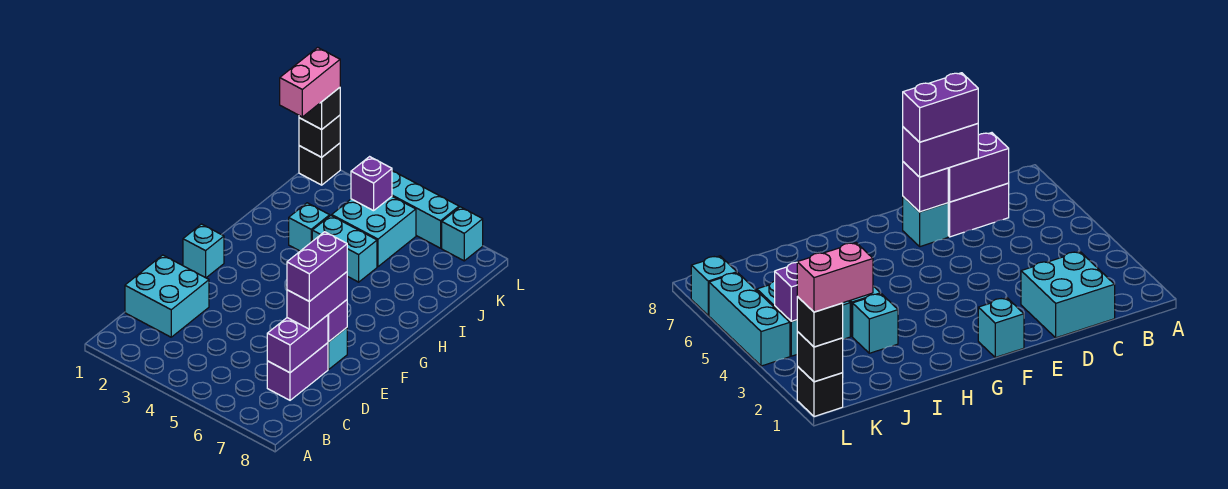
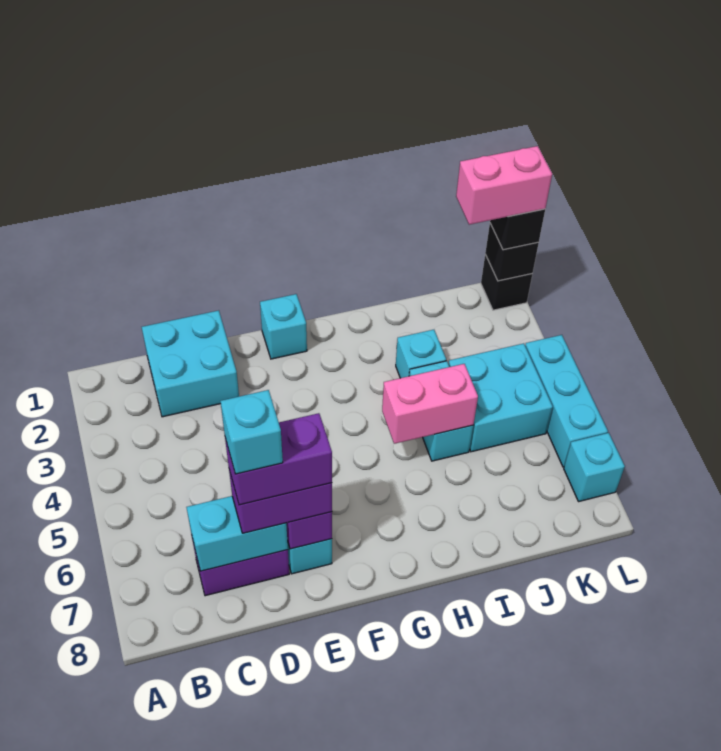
purple 1x2 brick [267,315,328,373] -> cyan 1x2 brick [186,496,288,571]
none -> cyan 1x1 brick [220,390,283,474]
none -> pink 1x2 brick [382,364,478,444]
purple 1x1 brick [351,157,392,211] -> none

